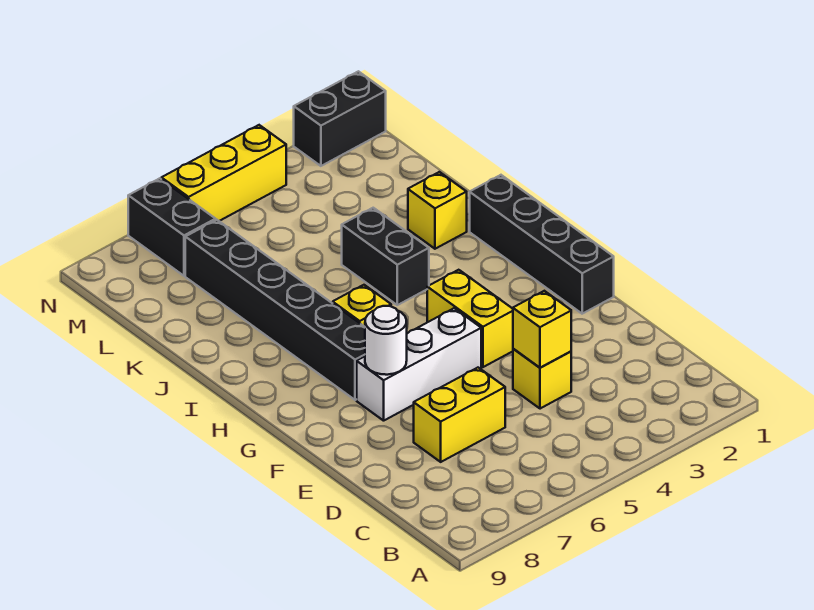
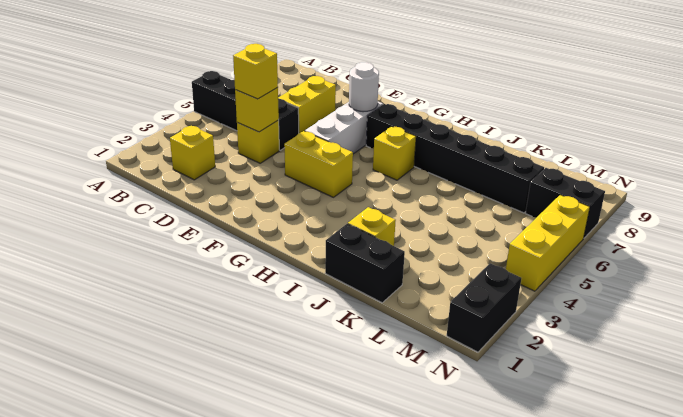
none -> yellow 1x1 brick [170,126,215,180]
none -> yellow 1x1 brick [233,44,278,99]
black 1x4 brick [470,175,614,314] -> black 1x4 brick moved to [192,71,299,150]
black 1x2 brick [342,208,429,305] -> black 1x2 brick moved to [325,224,405,303]

